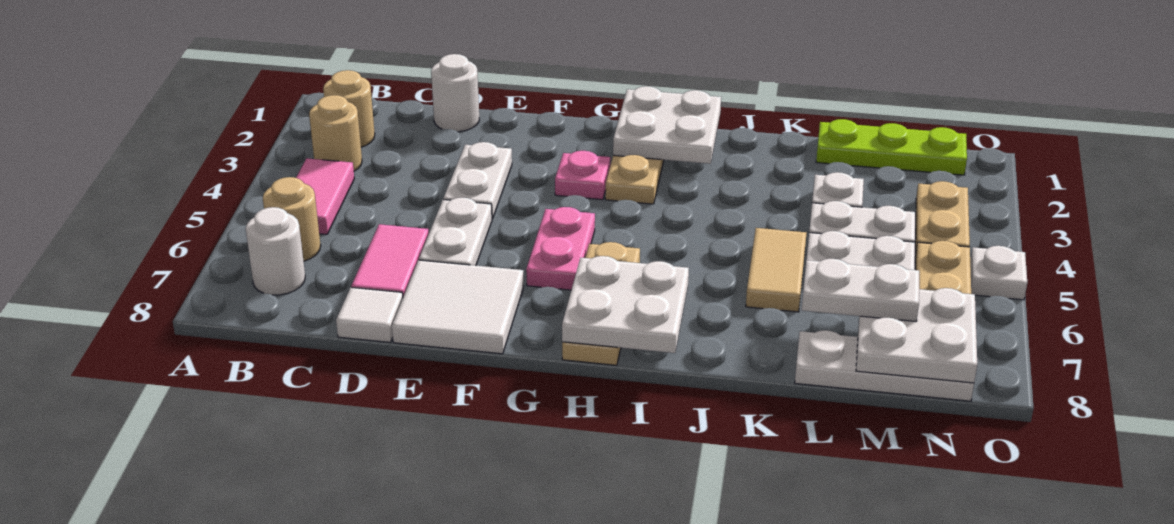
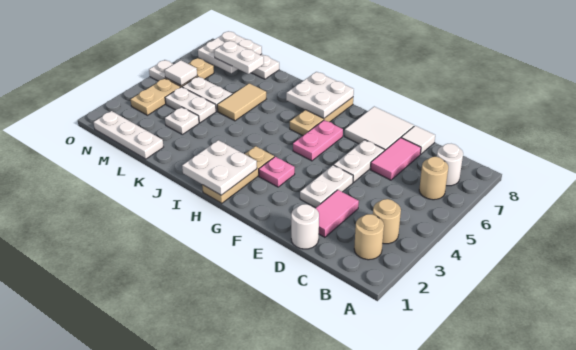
pink 1x2 tile [296,158,354,235] -> pink 1x2 tile moved to [315,190,359,237]
lime 1x3 plate [816,119,967,175] -> white 1x3 plate [94,111,163,159]
none -> white 1x1 tile [165,60,197,86]

